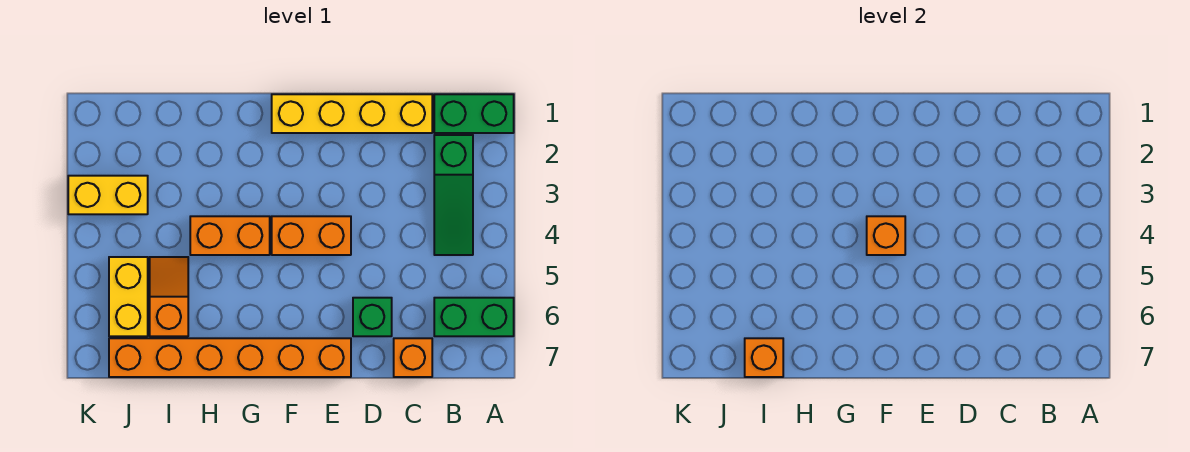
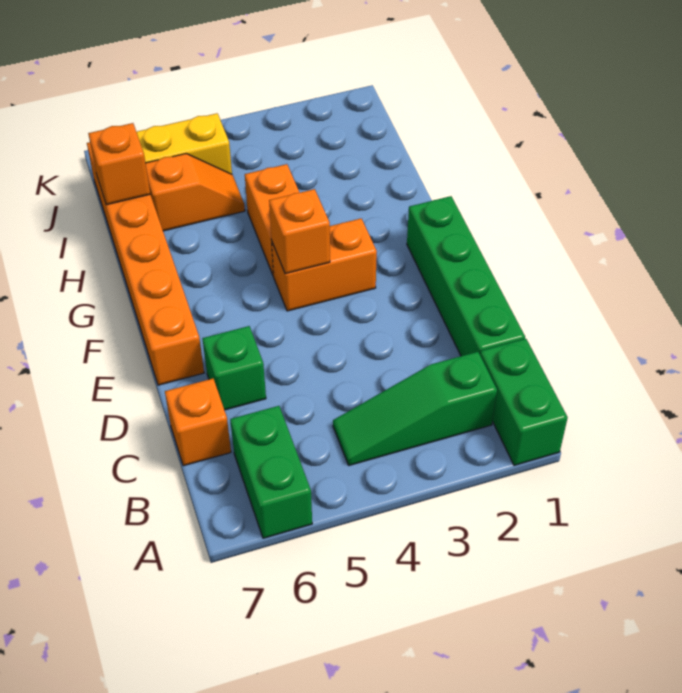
yellow 1x4 brick [272,94,432,133] -> green 1x4 brick [407,196,525,356]
orange 1x2 brick [272,216,351,255] -> orange 1x2 brick turned to [272,219,377,311]
yellow 1x2 brick [68,176,148,214] -> none

